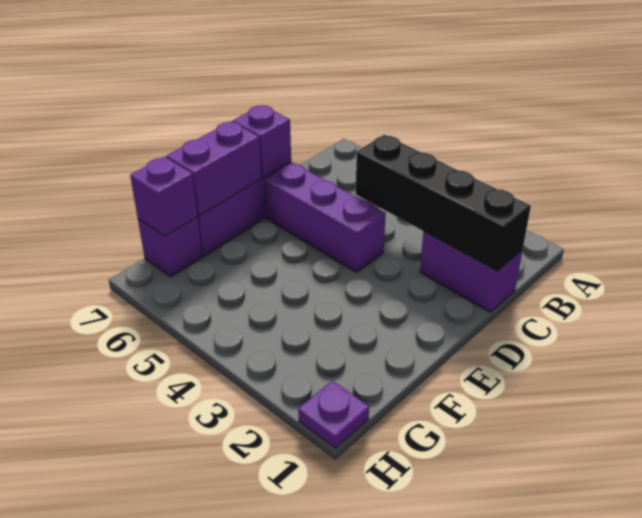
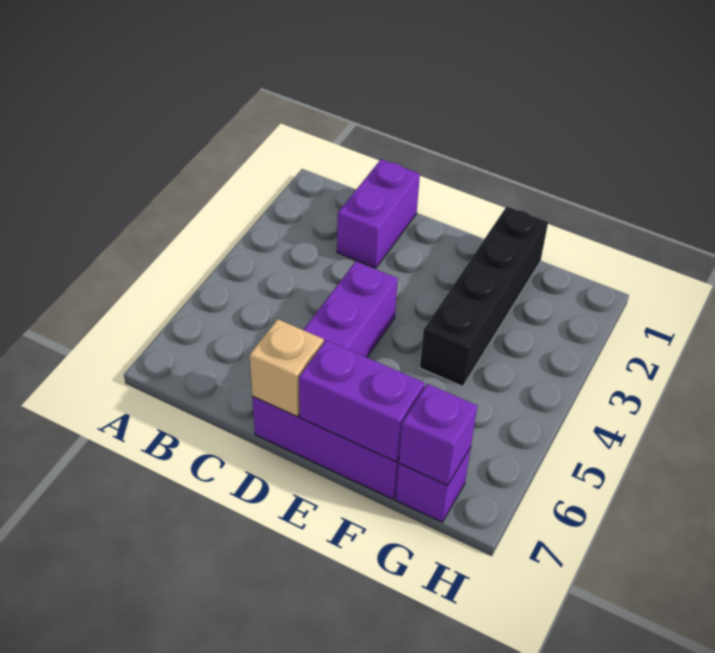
black 1x4 brick [356,135,531,271] -> black 1x4 brick moved to [420,206,548,387]
purple 1x1 brick [233,105,291,178] -> tan 1x1 brick [250,319,324,417]
purple 1x1 plate [298,381,369,448] -> none

